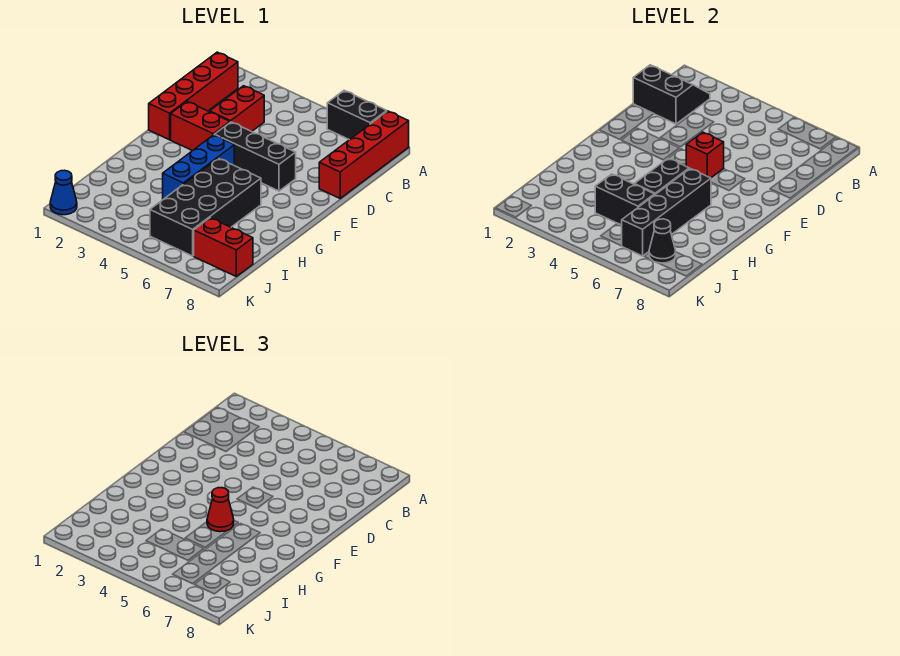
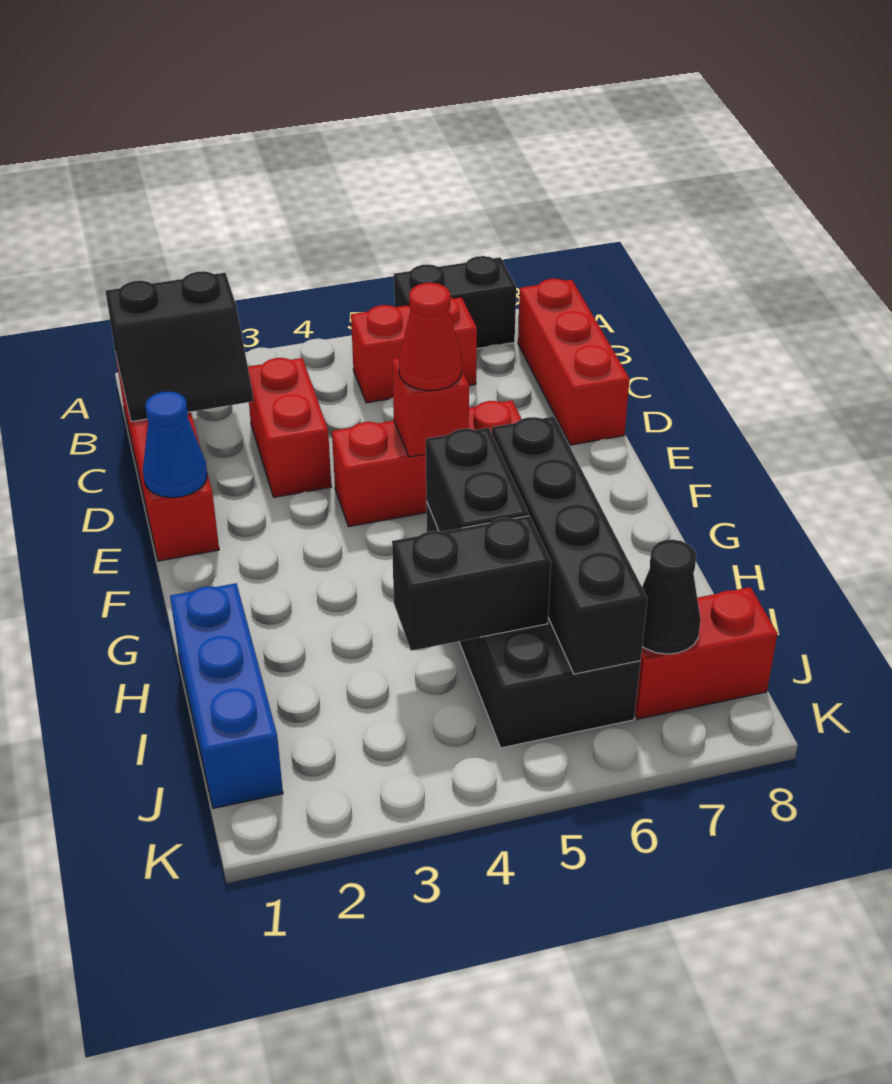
red 1x4 brick [319,111,409,198] -> red 1x3 brick [518,279,630,445]
black 2x2 slope [633,65,710,124] -> black 2x2 slope turned to [106,271,253,422]
red 1x2 brick [171,102,230,151] -> red 1x2 brick moved to [351,297,477,403]
black 1x3 brick [214,122,296,191] -> red 1x3 brick [332,401,521,527]
blue 1x3 brick [163,135,234,199] -> blue 1x3 brick moved to [170,583,283,808]
red 1x1 cone [207,488,234,532] -> red 1x1 cone moved to [399,283,462,391]
blue 1x1 cone [50,170,77,215] -> blue 1x1 cone moved to [143,391,207,498]

